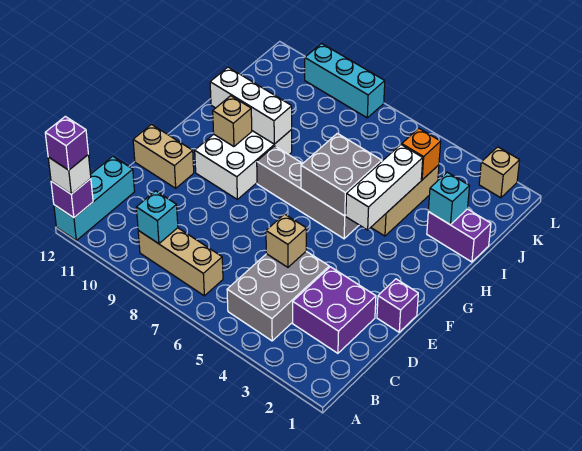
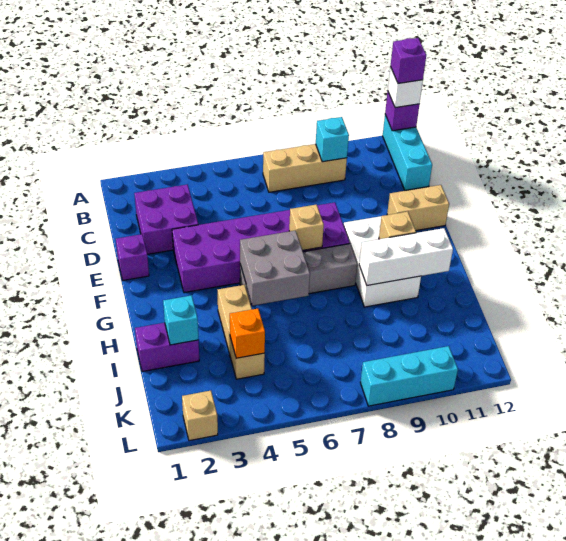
grey 2x3 brick [227,251,329,341] -> none
tan 1x1 brick [266,214,306,267] -> tan 1x1 brick moved to [289,205,324,250]
none -> purple 2x6 brick [172,202,350,293]
white 1x3 brick [346,145,423,230] -> none

